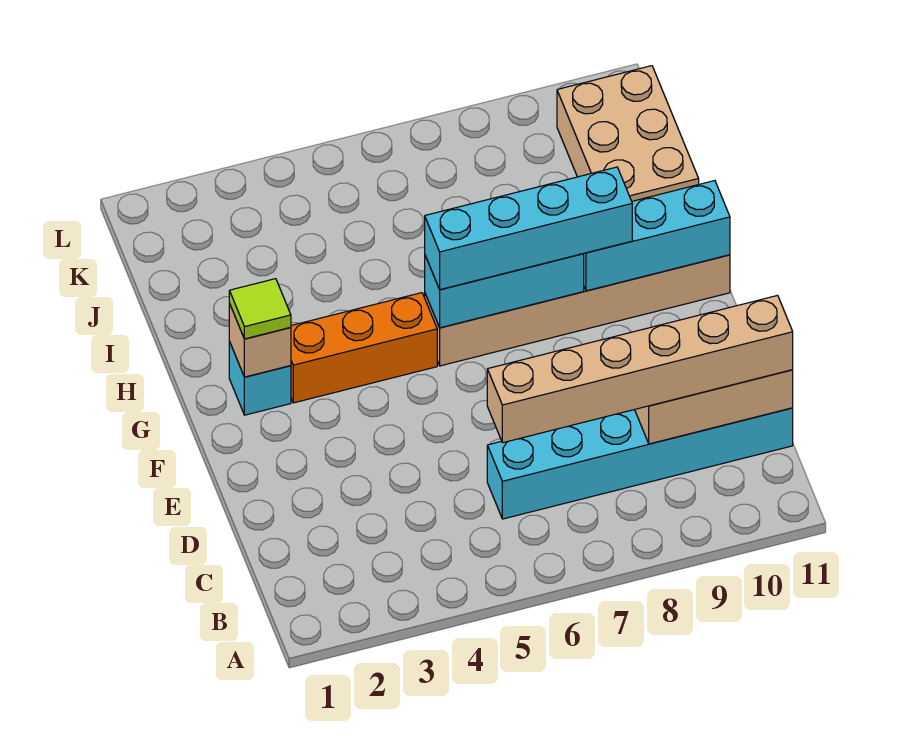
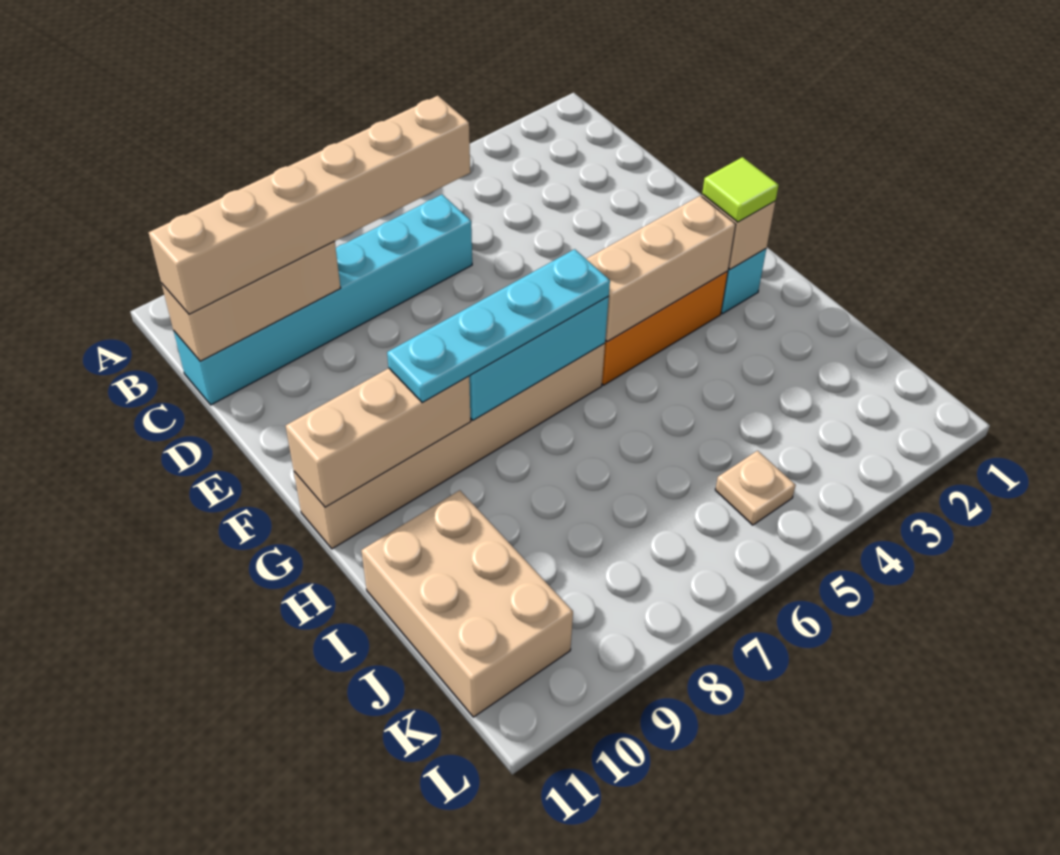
none -> tan 1x3 brick [586,196,736,342]
cyan 1x4 brick [425,167,632,290] -> cyan 1x4 plate [387,249,610,403]
cyan 1x3 brick [584,181,730,291] -> tan 1x3 brick [286,368,471,507]
none -> tan 1x1 plate [715,451,796,525]

